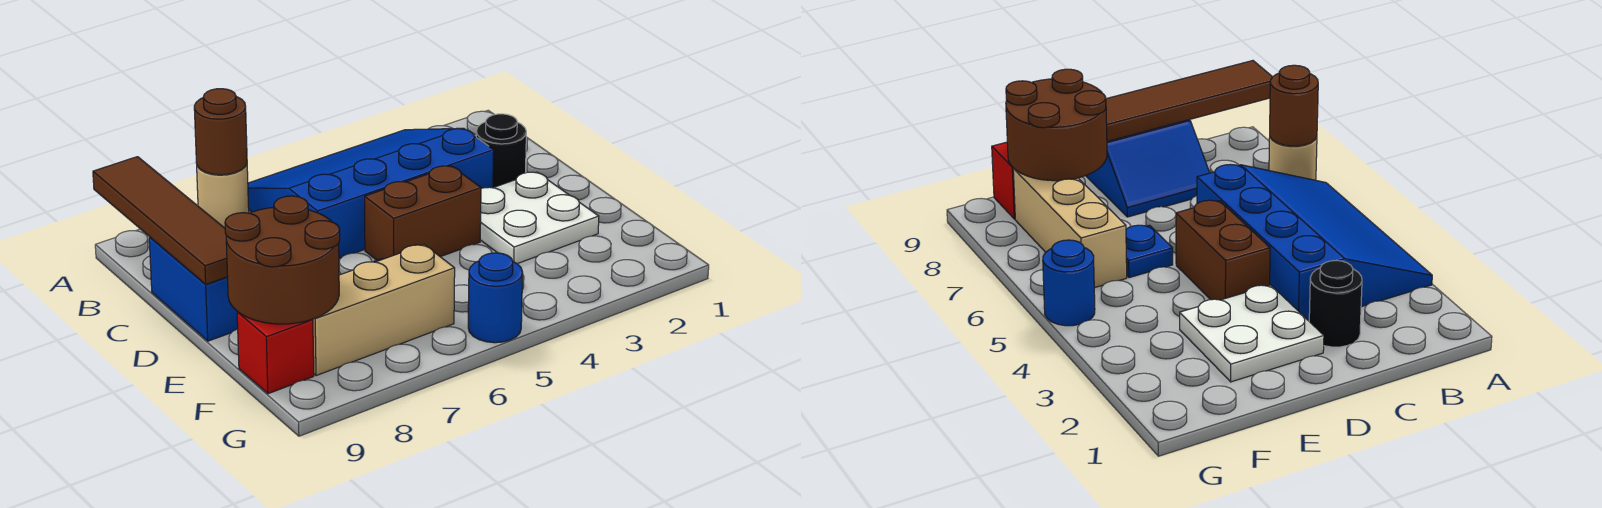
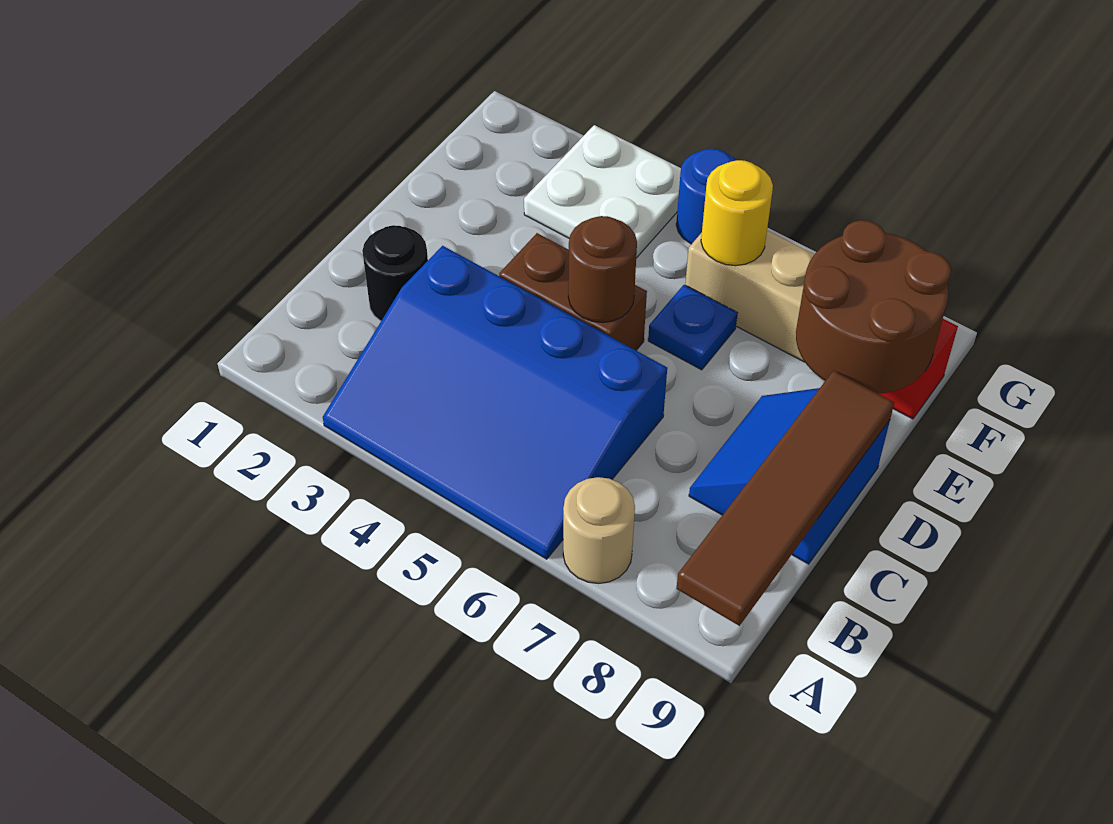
brown 1x1 round brick [194,89,247,175] -> brown 1x1 round brick moved to [568,216,637,322]
white 2x2 plate [480,172,599,264] -> white 2x2 plate moved to [524,125,681,258]
none -> yellow 1x1 round brick [701,160,773,266]

